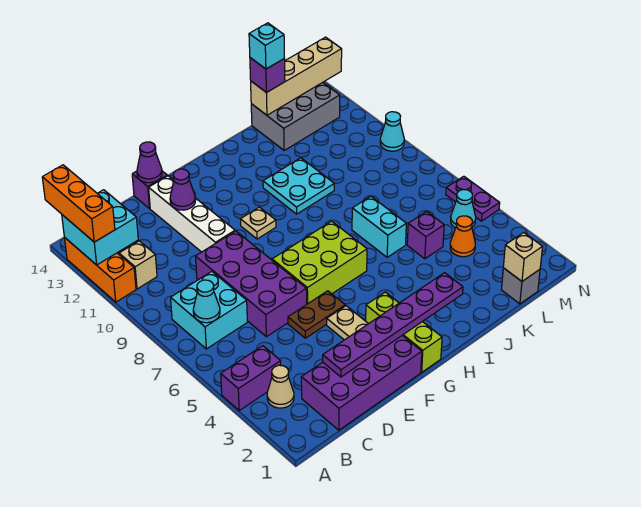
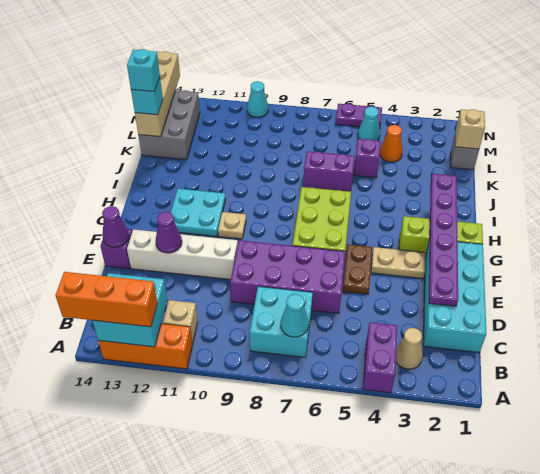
purple 2x4 brick [301,336,422,430] -> cyan 2x4 brick [423,240,486,353]
cyan 2x2 plate [263,158,334,214] -> cyan 2x2 plate moved to [171,189,226,236]
cyan 1x2 brick [352,196,406,257] -> purple 1x2 brick [303,151,355,192]
purple 1x1 brick [250,58,285,93] -> cyan 1x1 brick [131,77,163,115]

